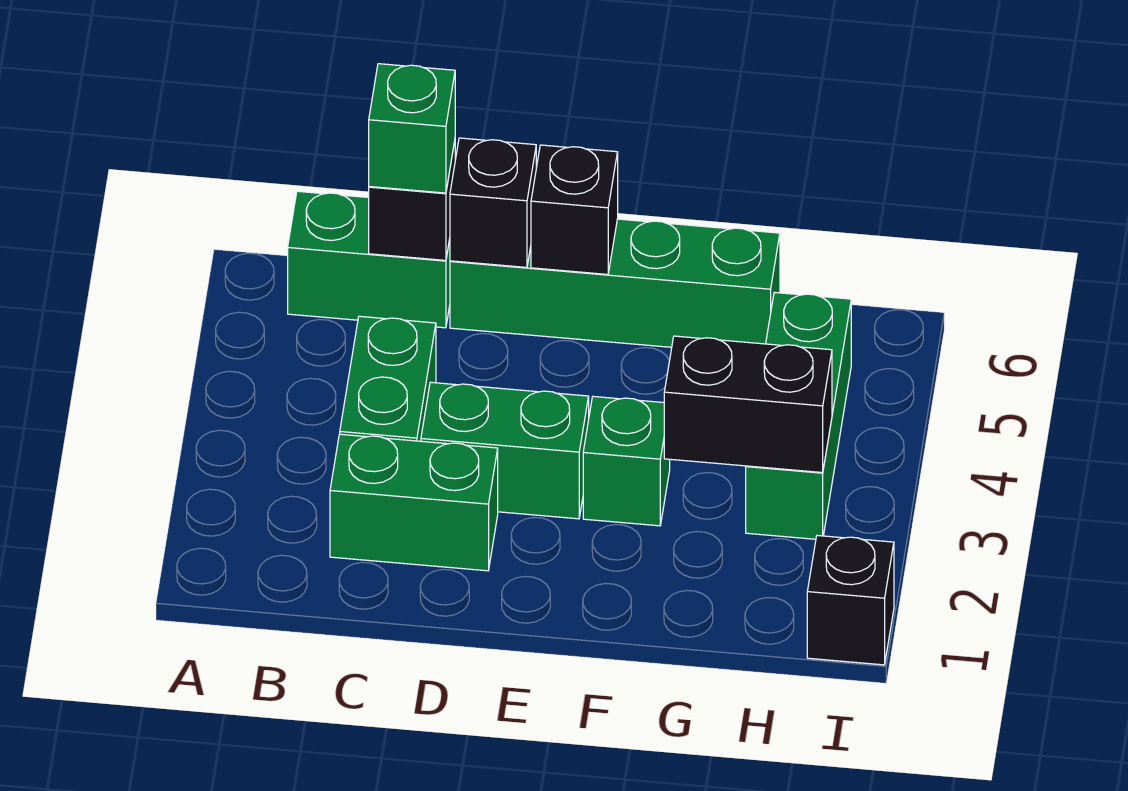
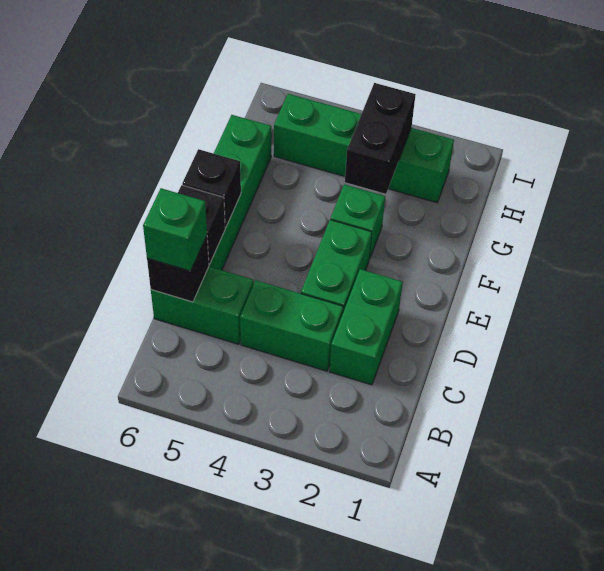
green 1x2 brick [288,191,450,328] -> green 1x2 brick turned to [151,267,253,344]
green 1x3 brick [746,292,851,539] -> green 1x4 brick [274,94,454,203]
black 1x1 brick [807,536,894,665] -> none

